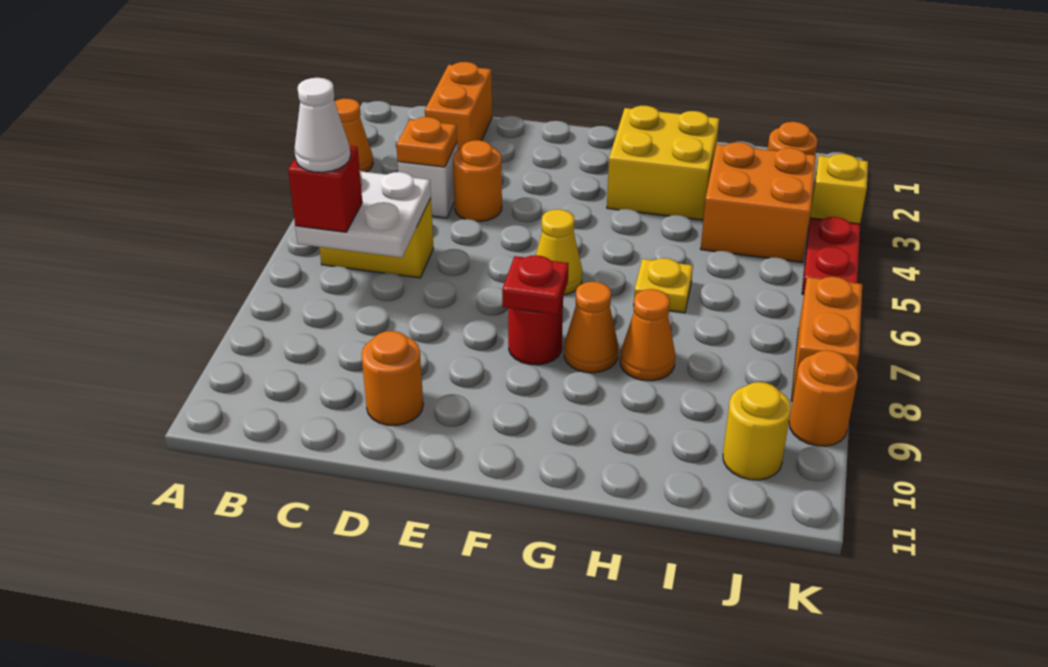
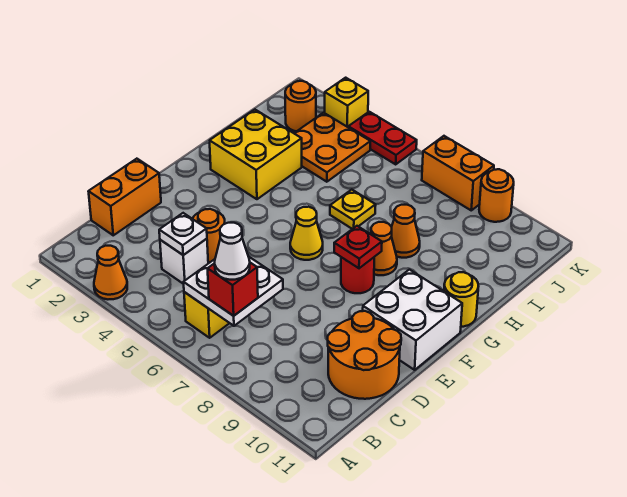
orange 1x2 brick [425,62,492,150] -> orange 1x2 brick turned to [88,159,161,235]
orange 1x1 plate [396,117,457,167] -> white 1x1 plate [159,213,207,255]
orange 1x1 round brick [361,331,423,426] -> orange 2x2 round brick [328,311,401,399]
none -> white 2x2 brick [363,270,462,370]
orange 2x2 brick [701,142,816,262] -> orange 2x2 plate [294,113,370,182]
yellow 1x1 round brick [723,382,791,480] -> yellow 1x1 round brick moved to [444,272,479,327]

